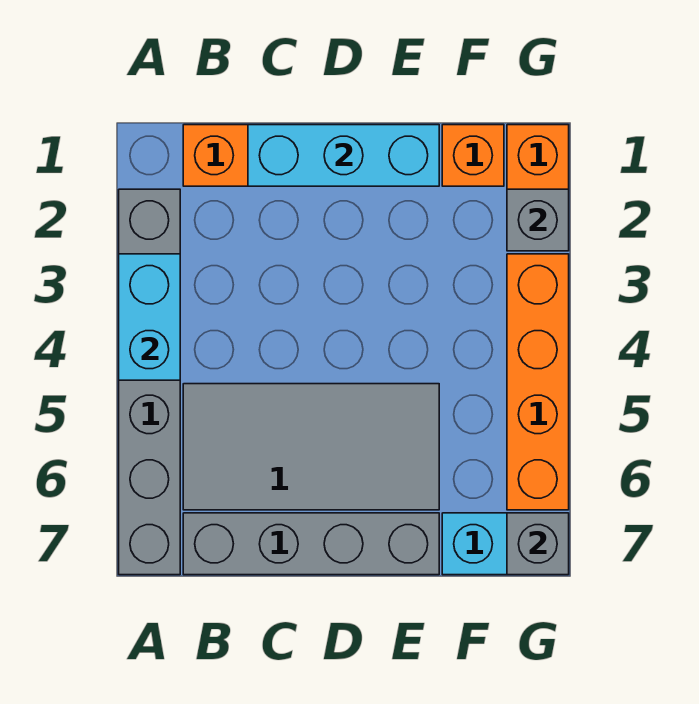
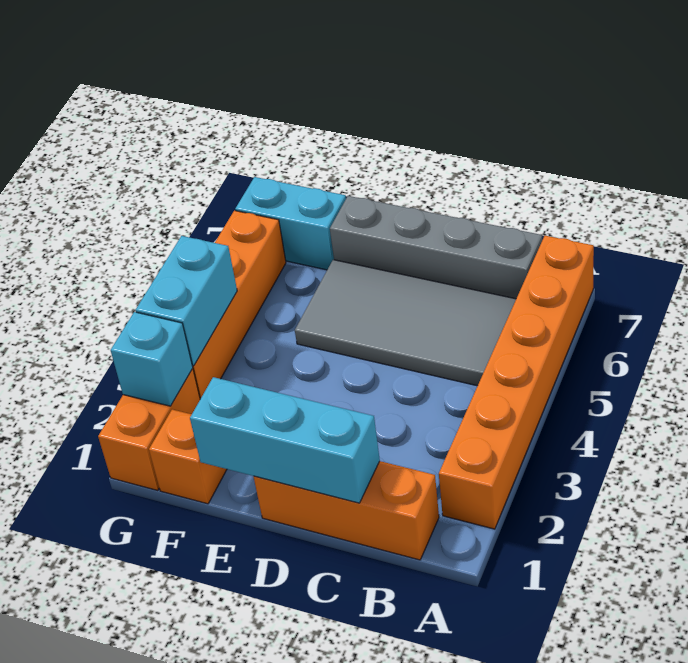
grey 1x6 brick [119,189,180,575] -> orange 1x6 brick [439,236,594,529]
cyan 1x2 brick [119,254,180,380] -> cyan 1x2 brick moved to [135,236,237,366]
grey 1x1 brick [507,189,569,251] -> cyan 1x1 brick [111,312,193,406]
grey 1x1 brick [507,513,569,575] -> none

